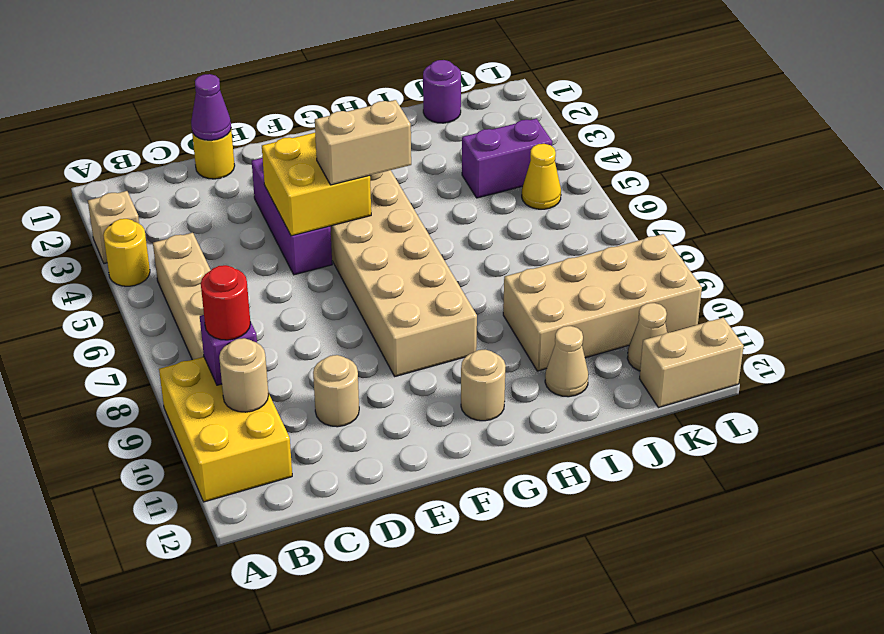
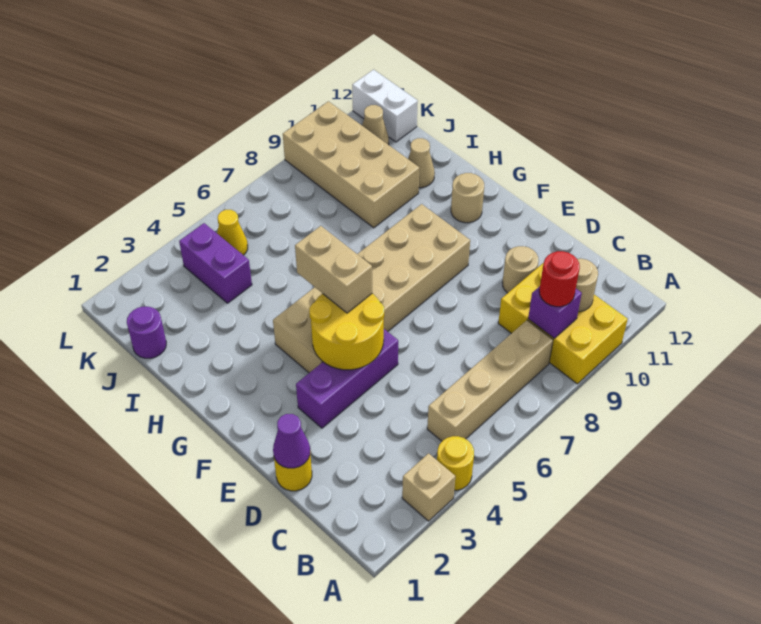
yellow 2x3 brick [159,357,292,502] -> yellow 2x3 brick turned to [498,263,628,384]
yellow 2x2 brick [262,133,371,236] -> yellow 2x2 round brick [309,294,384,370]
tan 1x2 brick [640,318,744,408] -> white 1x2 brick [352,70,418,142]

